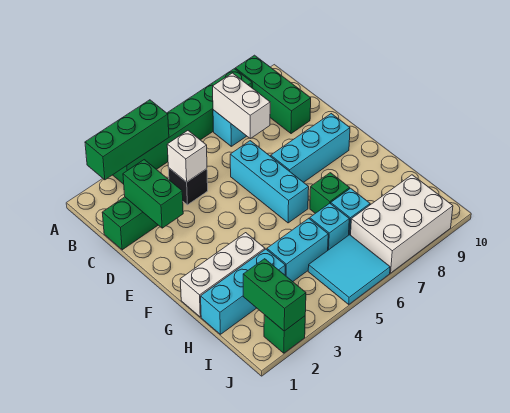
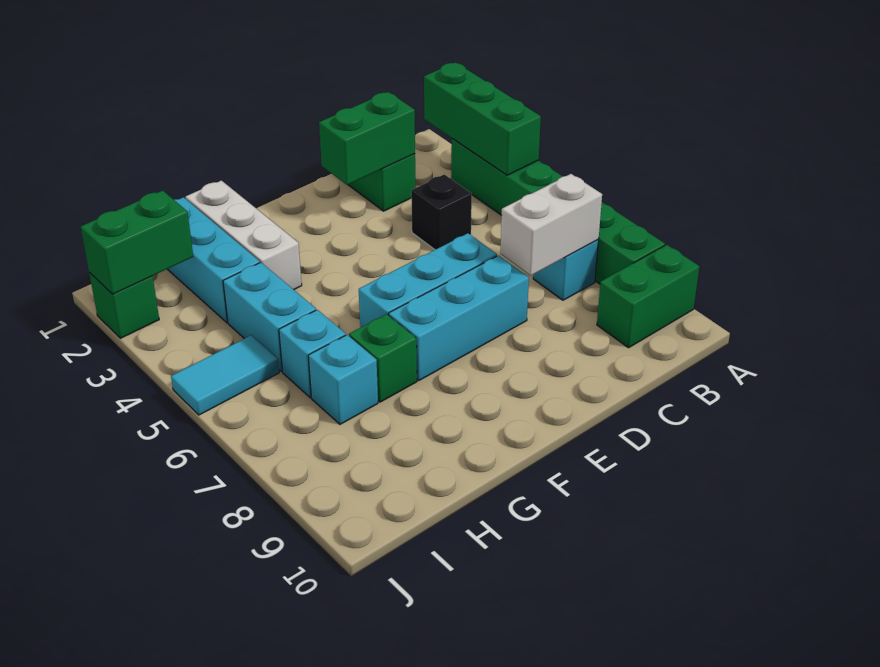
green 1x3 brick [235,55,311,134] -> green 1x2 brick [597,245,699,348]
white 1x1 brick [167,131,207,182] -> none
cyan 1x3 brick [271,114,350,182] -> cyan 1x3 brick turned to [389,255,529,380]
cyan 2x2 tile [308,235,390,304] -> cyan 1x2 tile [171,335,279,415]
white 2x3 brick [351,175,453,273] -> none

